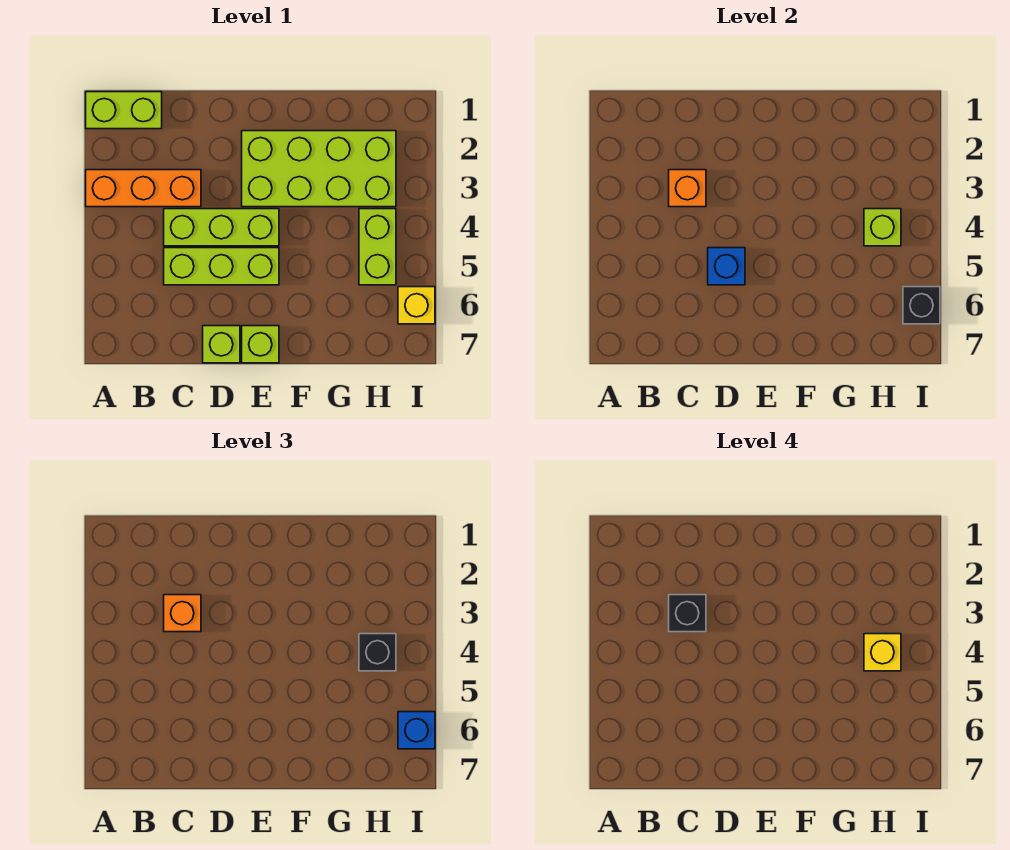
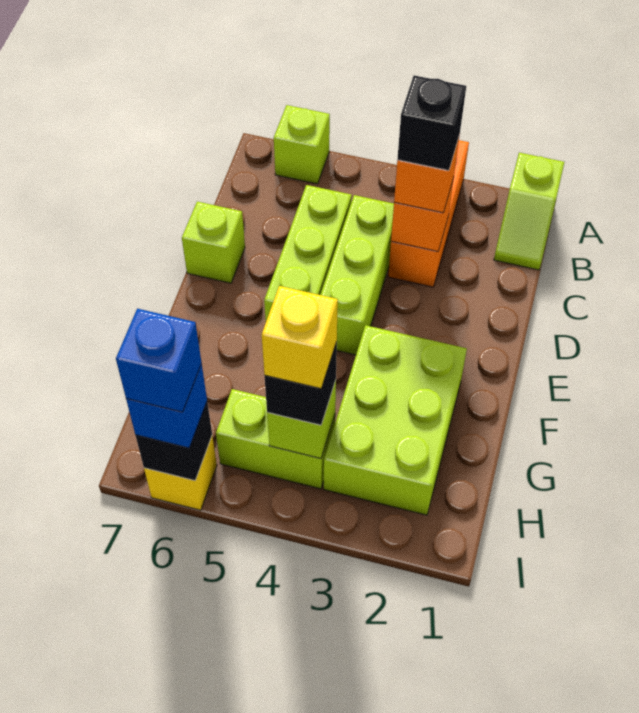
lime 1x2 brick [86,92,162,129] -> lime 1x2 slope [494,153,564,270]
blue 1x1 brick [708,248,745,285] -> blue 1x1 brick moved to [116,309,202,412]
lime 2x4 brick [242,131,396,207] -> lime 2x3 brick [324,325,467,515]
lime 1x1 brick [242,326,279,363] -> lime 1x1 brick moved to [274,105,330,184]

